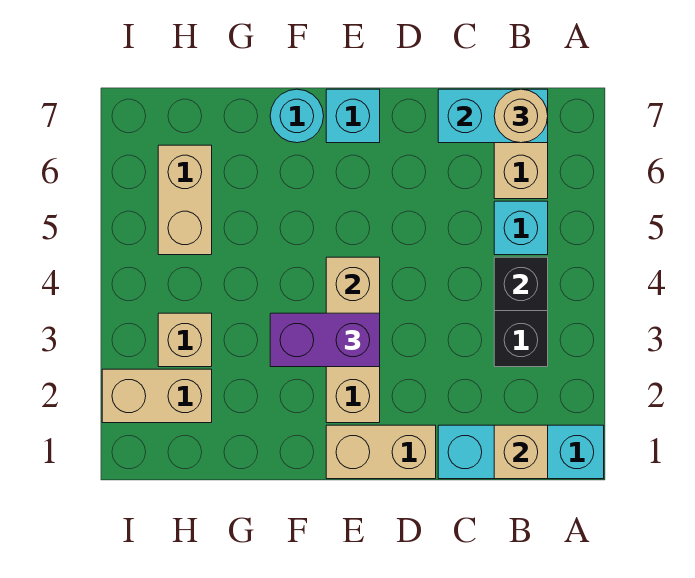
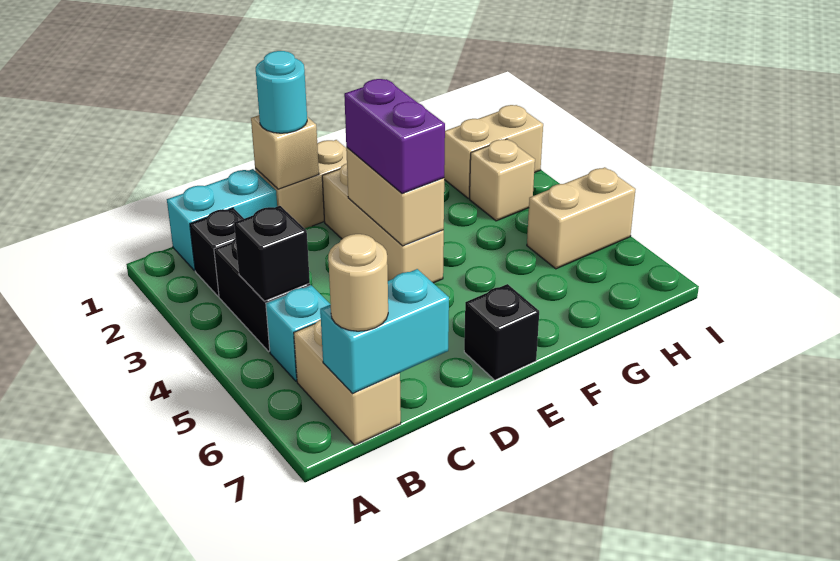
cyan 1x3 brick [438,425,604,479] -> cyan 1x2 brick [167,169,277,271]
tan 1x1 brick [494,425,548,479] -> tan 1x1 brick moved to [251,115,319,189]
none -> black 1x1 brick [190,208,244,296]
purple 1x2 brick [270,313,380,367] -> purple 1x2 brick turned to [344,79,445,194]
cyan 1x1 brick [326,89,380,143] -> black 1x1 brick [464,284,539,380]
cyan 1x1 round brick [270,89,324,143] -> cyan 1x1 round brick moved to [256,51,307,133]
tan 1x2 brick [158,145,212,255] -> tan 1x2 brick turned to [527,167,636,269]

